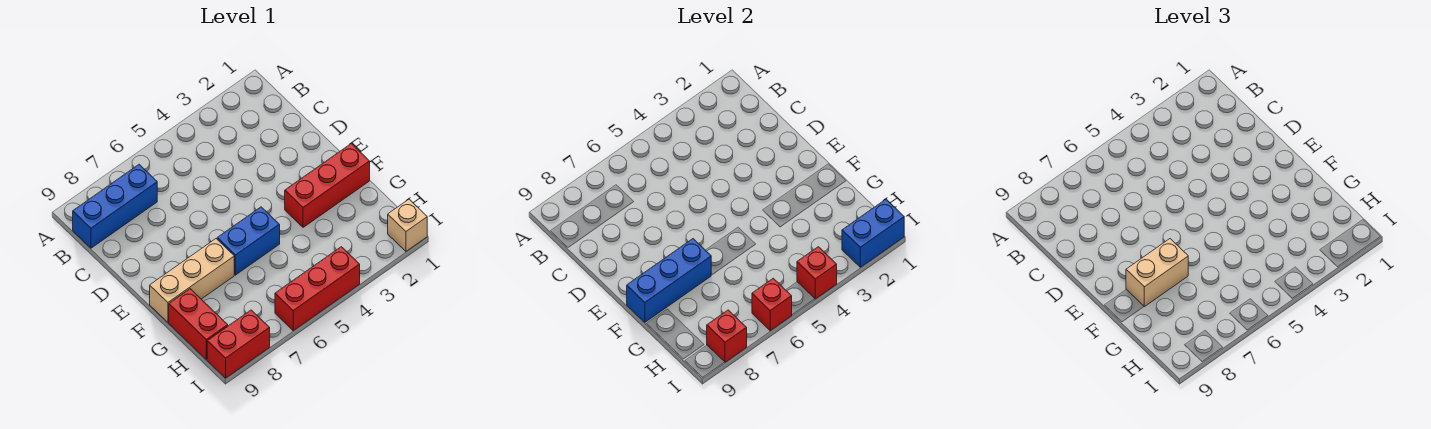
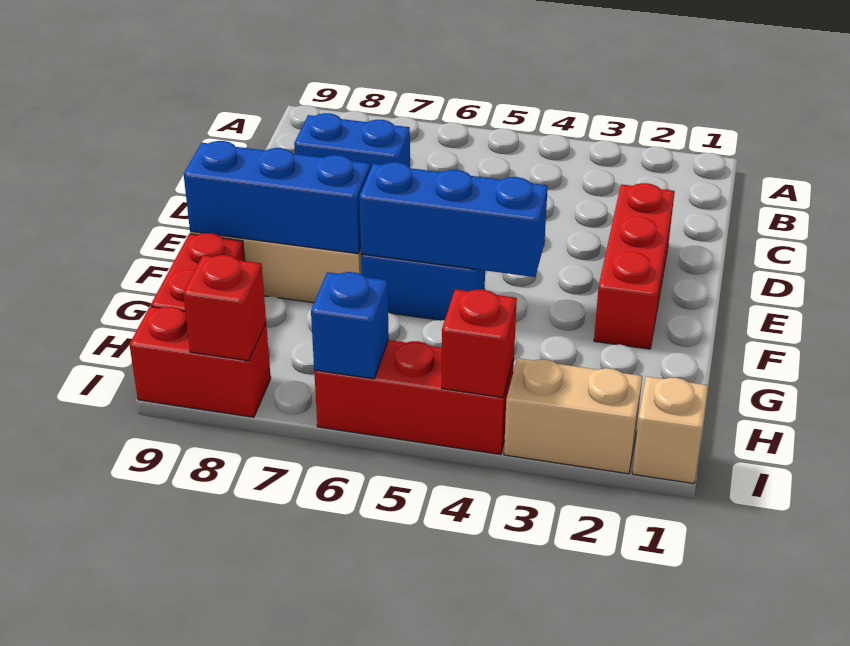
blue 1x3 brick [73,164,157,248] -> blue 1x3 brick moved to [359,162,548,277]
red 1x3 brick [285,144,370,227] -> red 1x3 brick turned to [594,183,675,349]
tan 1x2 brick [1126,239,1188,307] -> tan 1x2 brick moved to [504,358,642,474]
blue 1x2 brick [842,199,904,267] -> blue 1x2 brick moved to [294,113,410,169]
red 1x1 brick [752,278,792,331] -> blue 1x1 brick [311,272,389,379]

